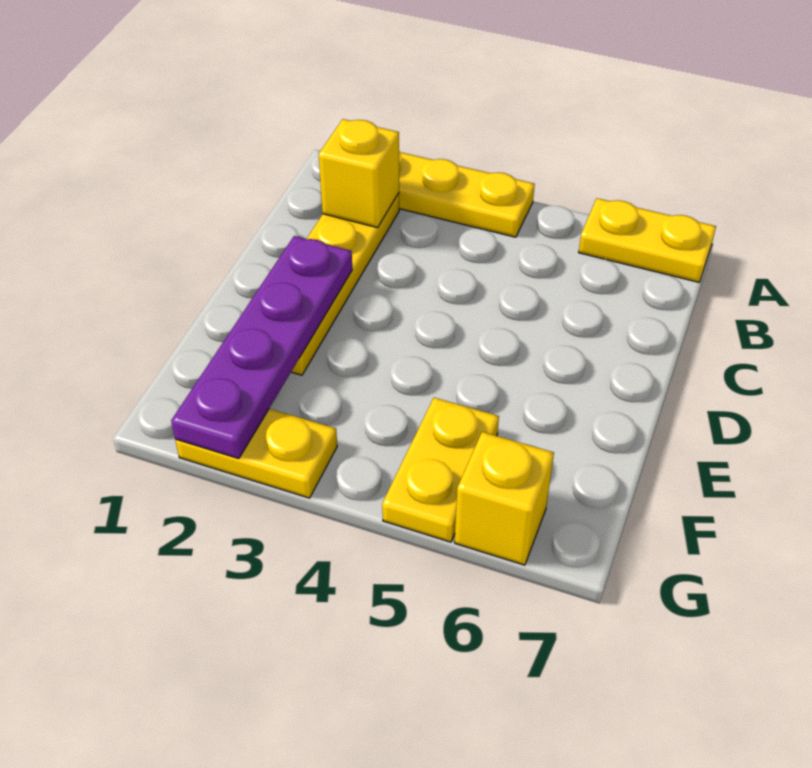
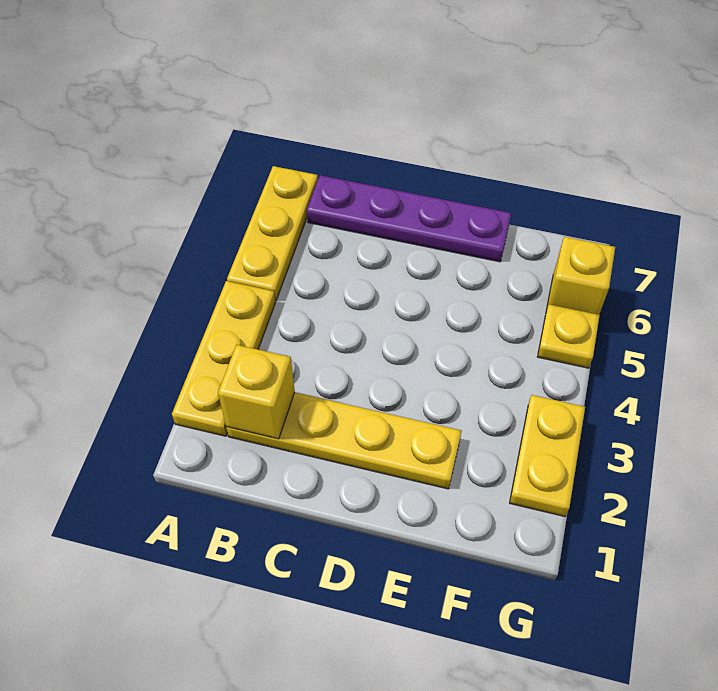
yellow 1x2 plate [579,198,716,282] -> yellow 1x3 plate [227,166,318,301]
purple 1x4 plate [171,236,352,459] -> purple 1x4 plate moved to [307,175,511,262]
yellow 1x2 plate [382,398,499,542] -> yellow 1x1 plate [538,304,600,368]

